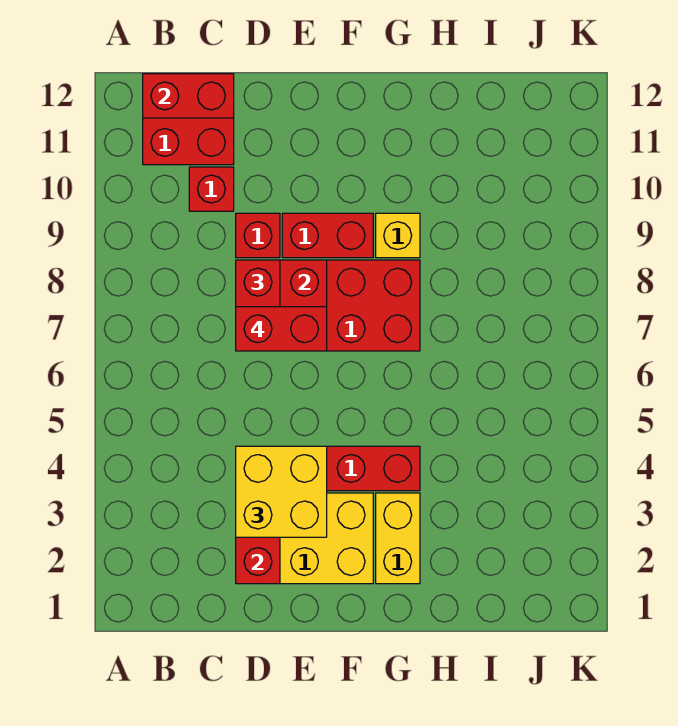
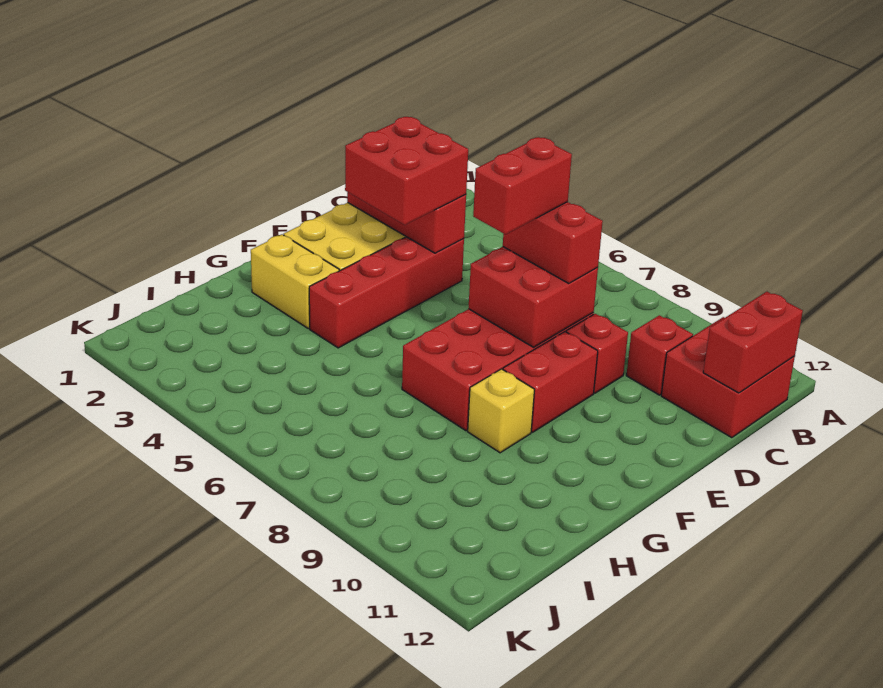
yellow 2x2 brick [236,446,327,537] -> red 2x2 brick [345,117,468,225]

